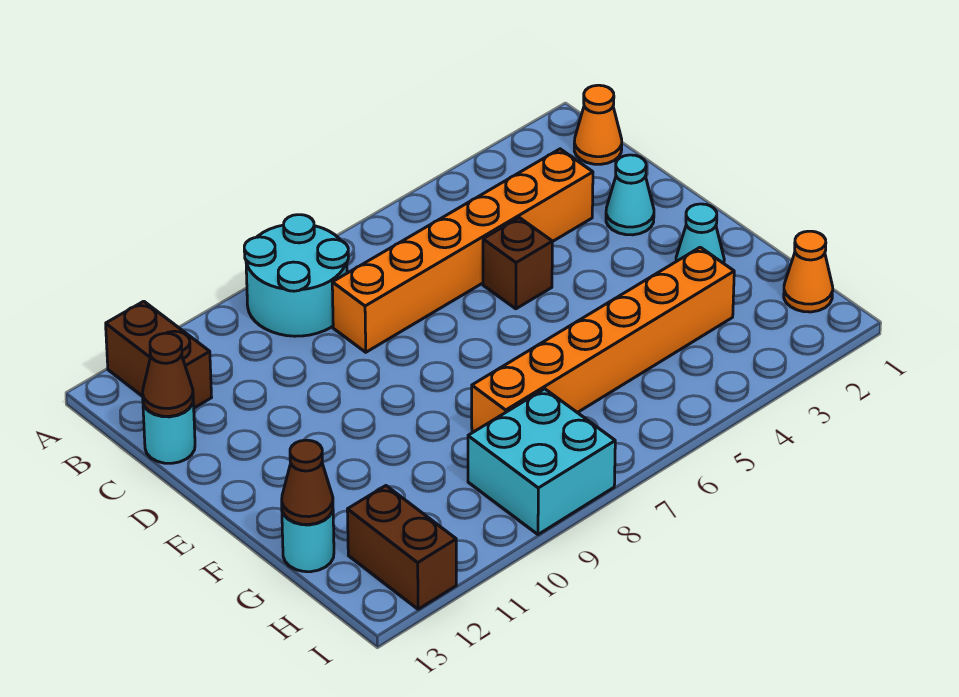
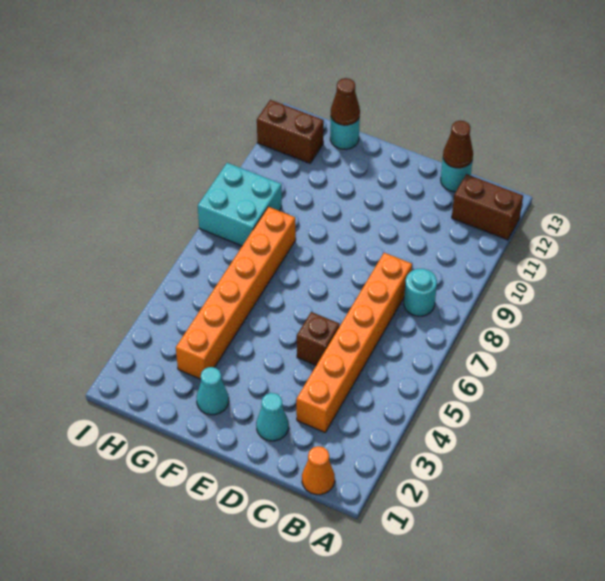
cyan 2x2 round brick [244,215,348,336] -> cyan 1x1 round brick [404,269,437,316]
orange 1x1 cone [784,231,833,312] -> none

